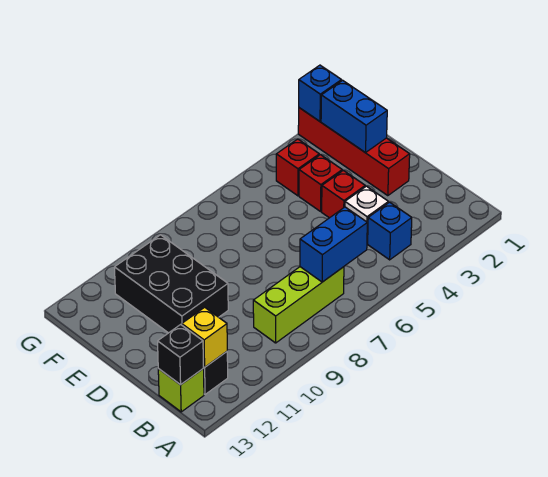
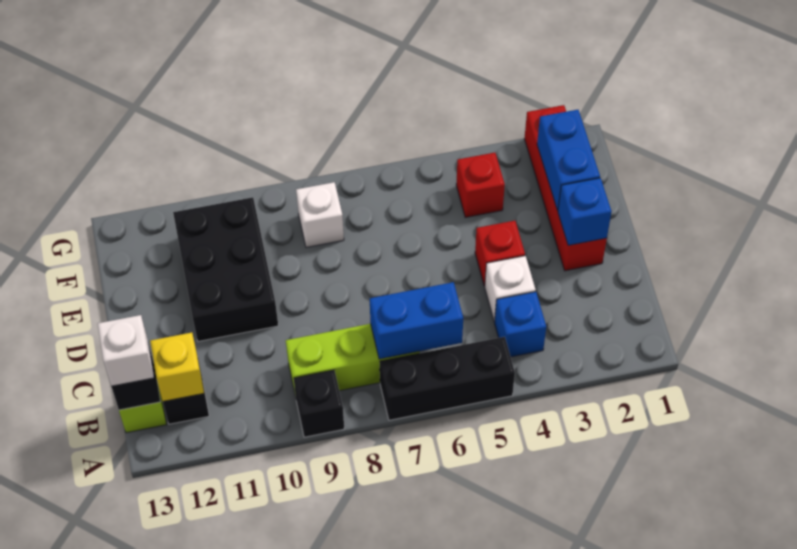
none -> black 1x3 brick [380,337,515,420]
none -> black 1x1 brick [294,370,344,437]
none -> white 1x1 brick [98,315,154,386]
red 1x1 brick [299,155,342,211] -> none
none -> white 1x1 brick [296,182,344,248]
blue 1x1 brick [299,65,342,121] -> blue 1x1 brick moved to [558,178,612,245]

